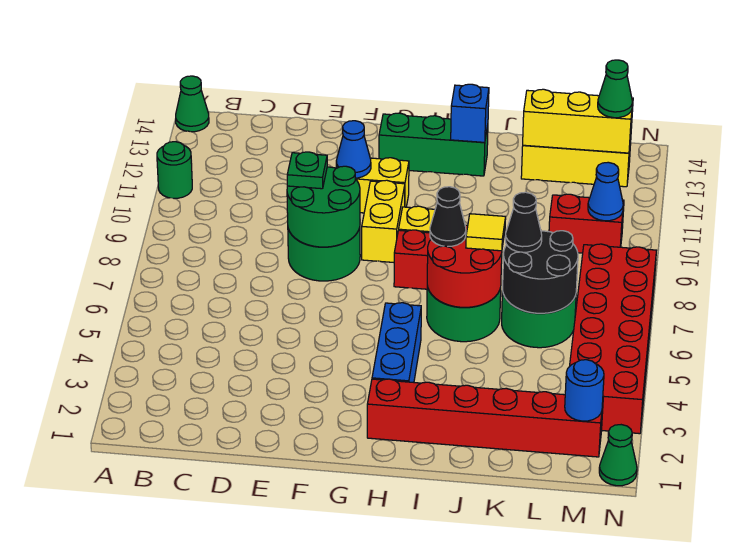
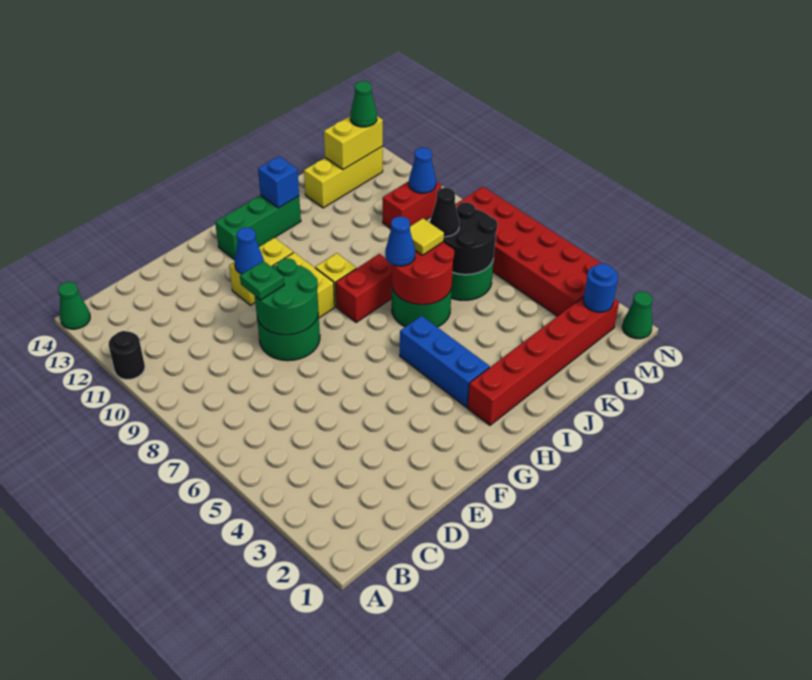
green 1x1 round brick [157,142,192,198] -> black 1x1 round brick [108,331,145,379]
black 1x1 cone [430,187,466,247] -> blue 1x1 cone [385,217,415,266]
yellow 1x3 brick [523,89,633,153] -> yellow 1x2 brick [324,116,383,169]

